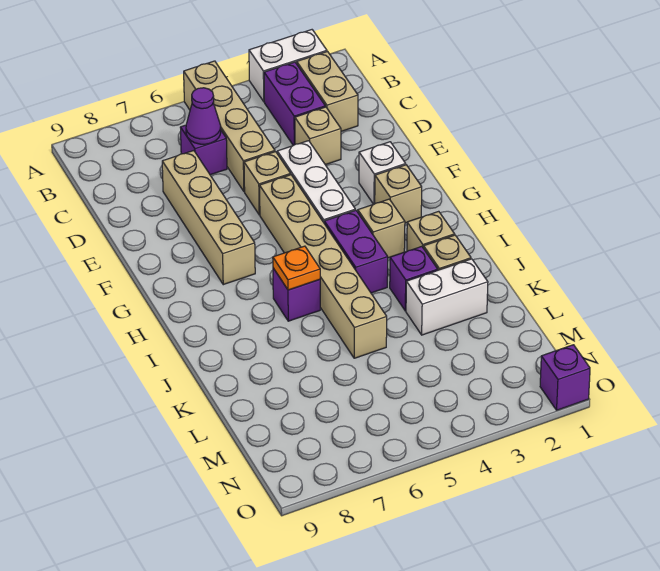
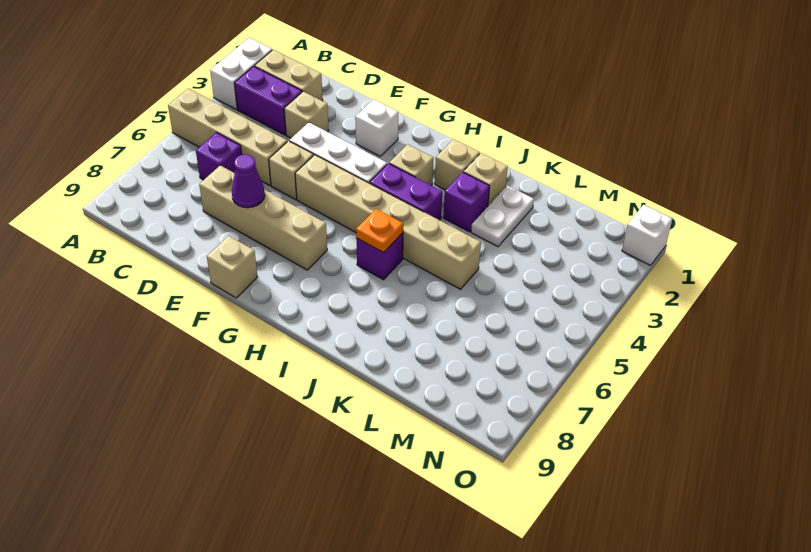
purple 1x1 cone [186,88,221,144] -> purple 1x1 cone moved to [232,154,265,208]
tan 1x1 brick [375,165,422,223] -> tan 1x1 brick moved to [207,236,258,298]
white 1x2 brick [406,259,488,335] -> white 1x2 plate [471,185,534,247]
purple 1x1 brick [540,345,590,410] -> white 1x1 brick [622,205,672,265]

